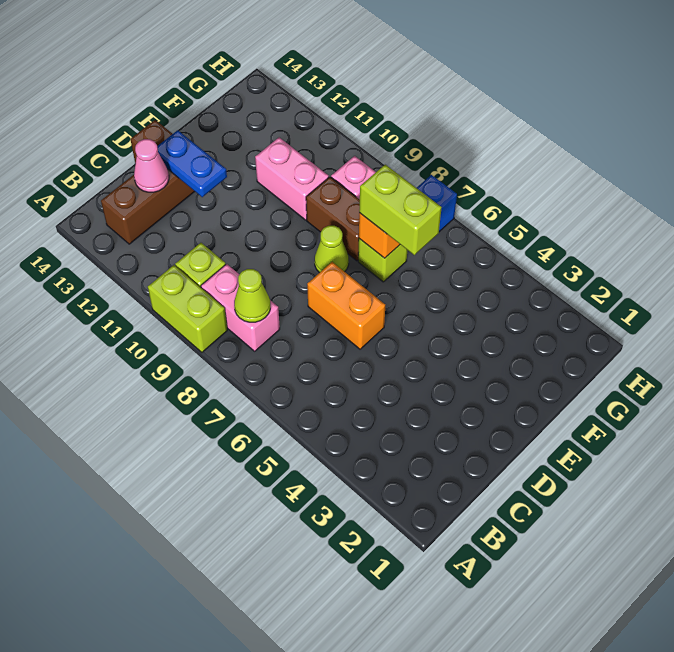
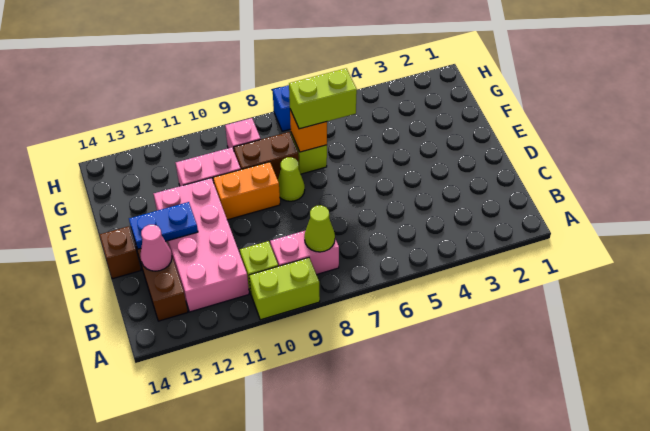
none -> pink 2x4 brick [154,178,249,312]
orange 1x2 brick [307,262,385,349] -> orange 1x2 brick moved to [213,162,280,220]

